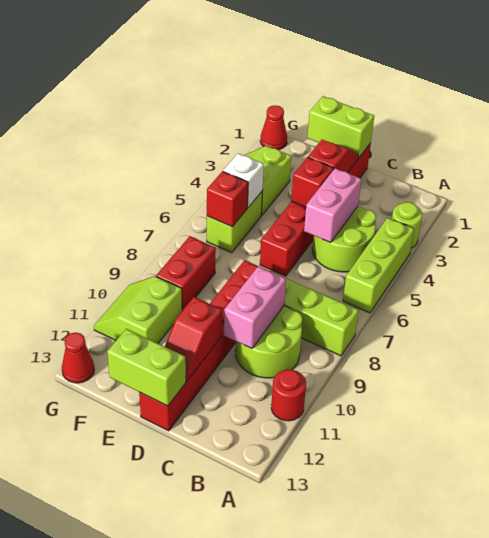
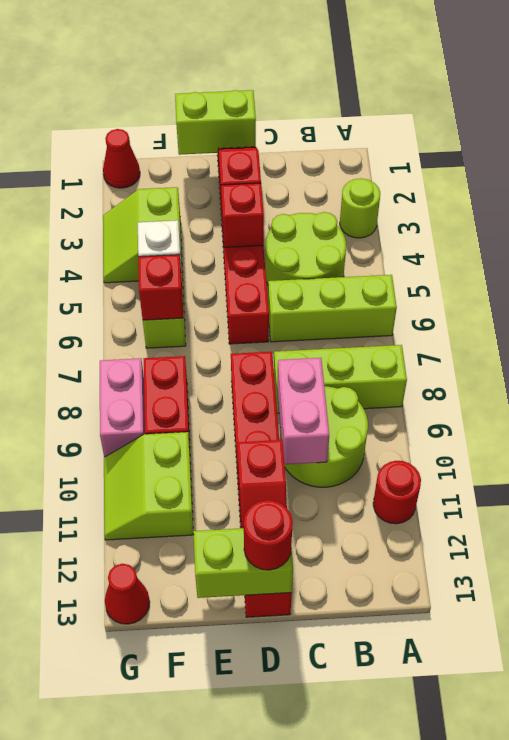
lime 1x3 brick [343,218,414,313] -> lime 1x3 brick turned to [268,275,397,342]
pink 1x2 brick [304,168,362,243] -> pink 1x2 brick moved to [100,358,145,457]
none -> red 1x1 round brick [244,500,293,570]

